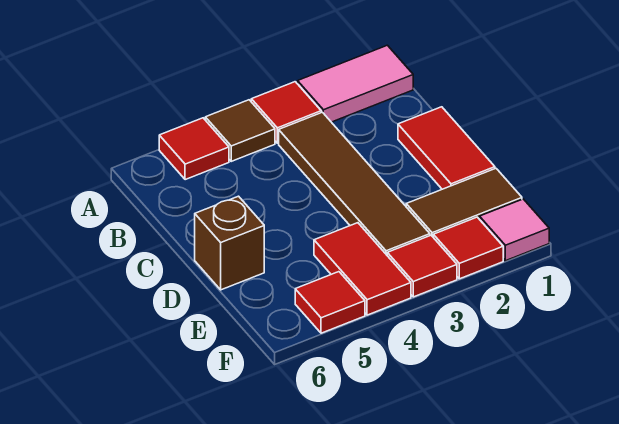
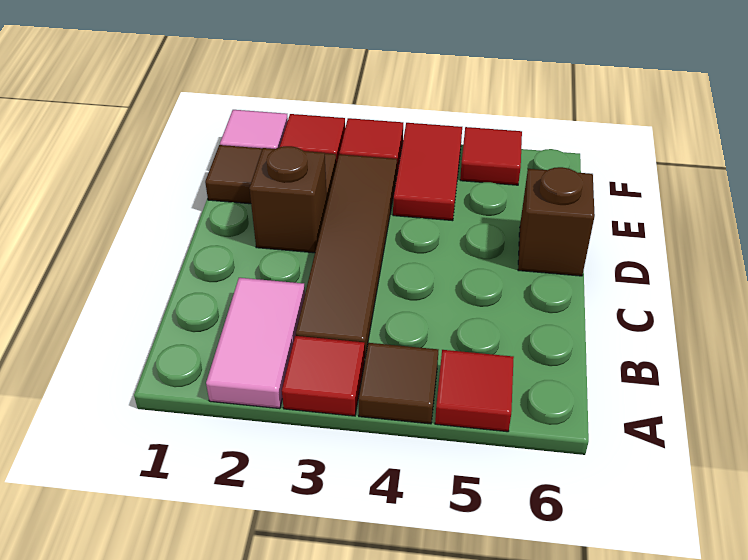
pink 1x2 tile [298,45,413,122] -> pink 1x2 tile turned to [206,278,305,409]
red 1x2 tile [398,107,495,189] -> none
none -> brown 1x1 brick [249,146,327,253]

